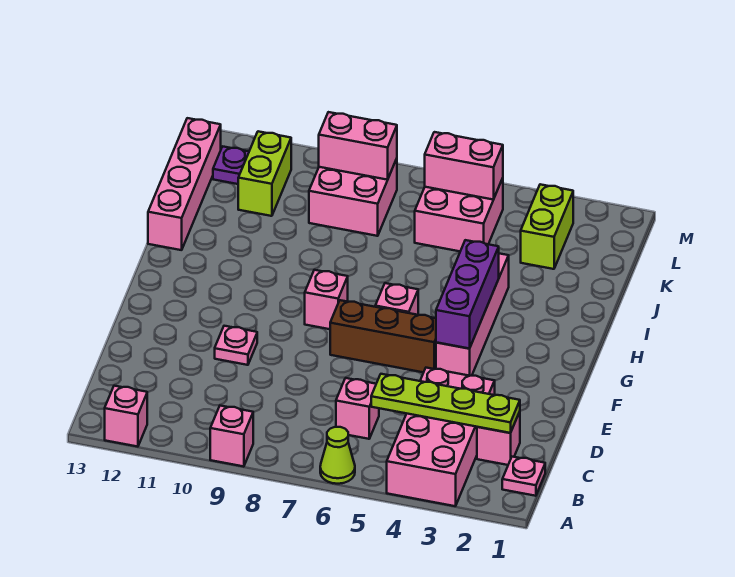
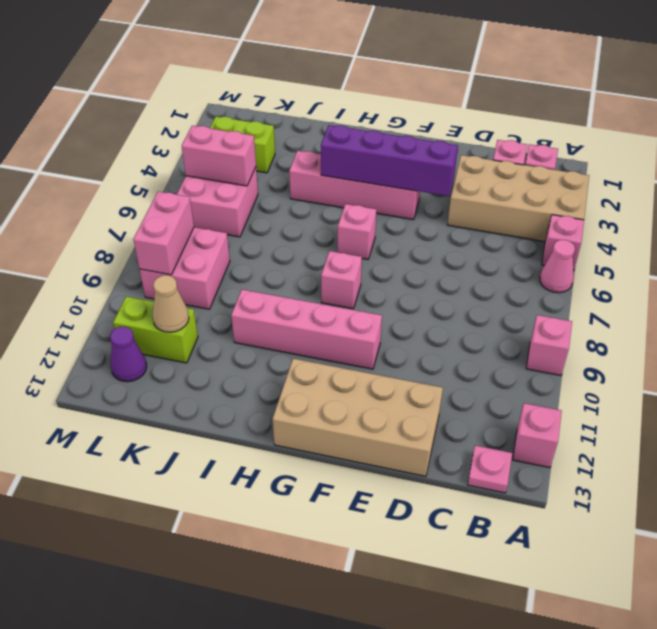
pink 2x4 brick [387,368,495,506] -> tan 2x4 brick [447,155,589,242]
lime 1x1 cone [320,427,355,484] -> pink 1x1 cone [540,240,575,293]
lime 1x4 plate [371,374,520,433] -> none
pink 1x1 brick [336,378,379,439] -> pink 1x1 brick moved to [542,215,584,271]
none -> tan 2x4 brick [273,359,443,476]
pink 1x1 plate [215,326,257,365] -> pink 1x1 plate moved to [468,445,512,493]
purple 1x3 brick [436,240,499,349] -> purple 1x4 brick [321,125,458,196]
brown 1x3 brick [330,300,436,372] -> none
pink 1x4 brick [148,118,221,250] -> pink 1x4 brick moved to [231,290,382,369]
none -> tan 1x1 cone [152,275,189,332]
pink 1x2 brick [425,132,503,200] -> pink 1x2 brick turned to [182,126,256,186]
purple 1x1 plate [213,147,249,184] -> purple 1x1 cone [110,327,147,382]

